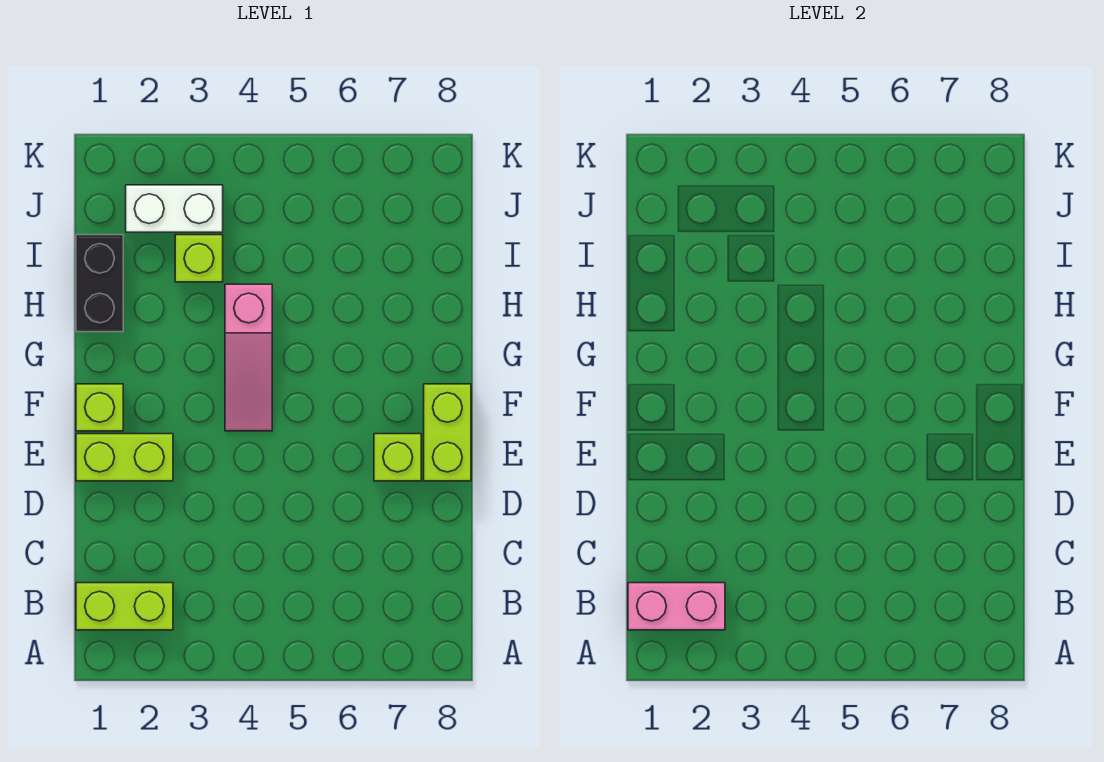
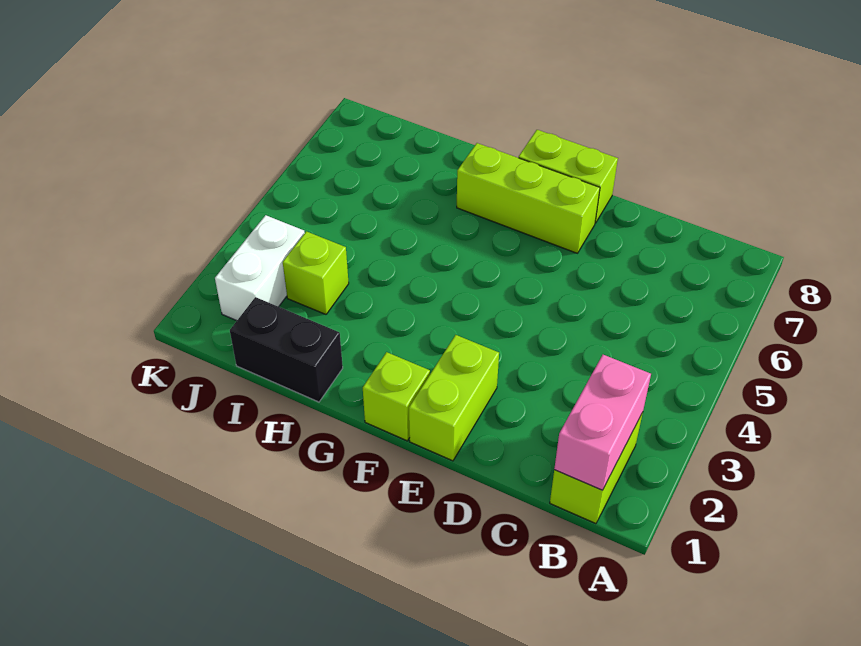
lime 1x1 brick [374,434,421,481] -> lime 1x3 brick [457,143,600,253]
pink 1x3 slope [225,284,272,431] -> none

